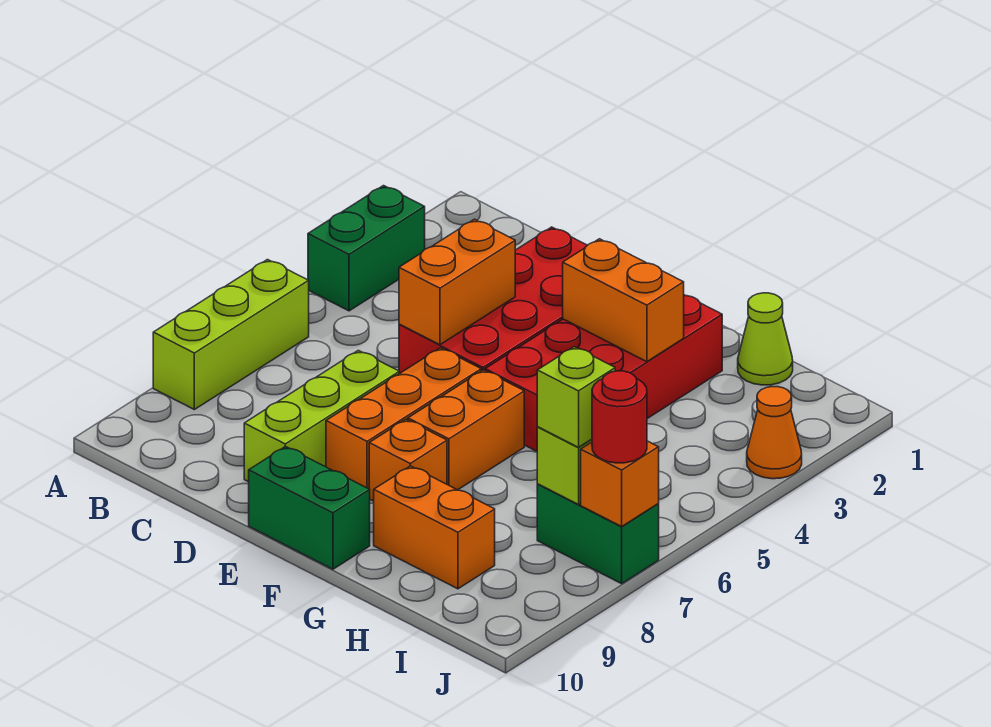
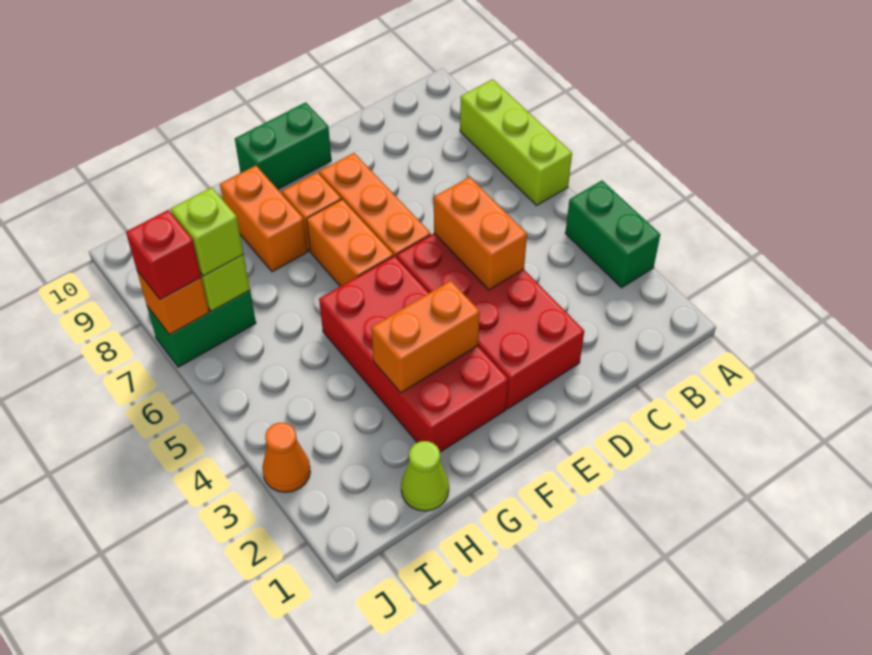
lime 1x3 brick [244,350,399,482] -> none
orange 1x2 brick [374,466,495,589] -> orange 1x2 brick turned to [220,166,307,272]
red 1x1 round brick [592,371,647,463] -> red 1x1 brick [126,210,201,300]

